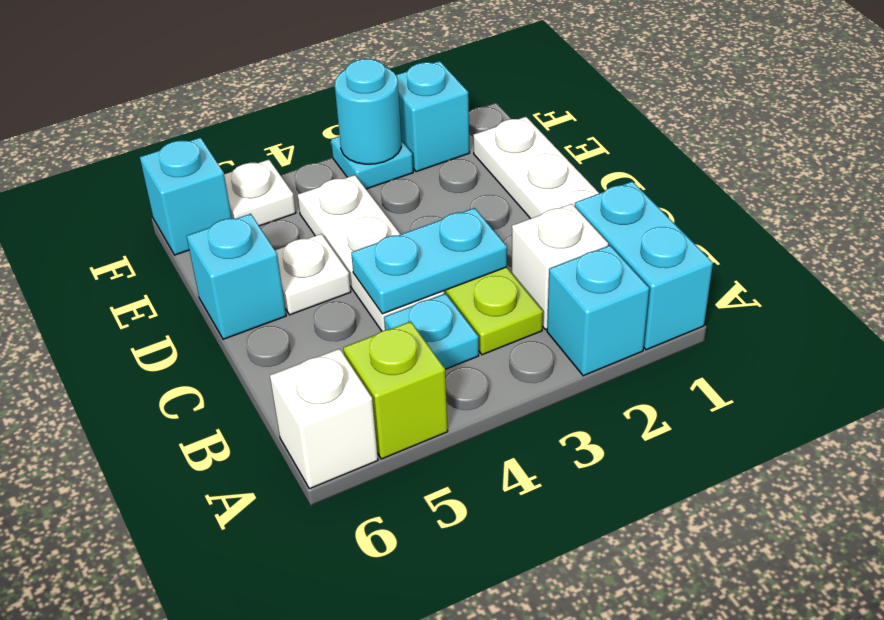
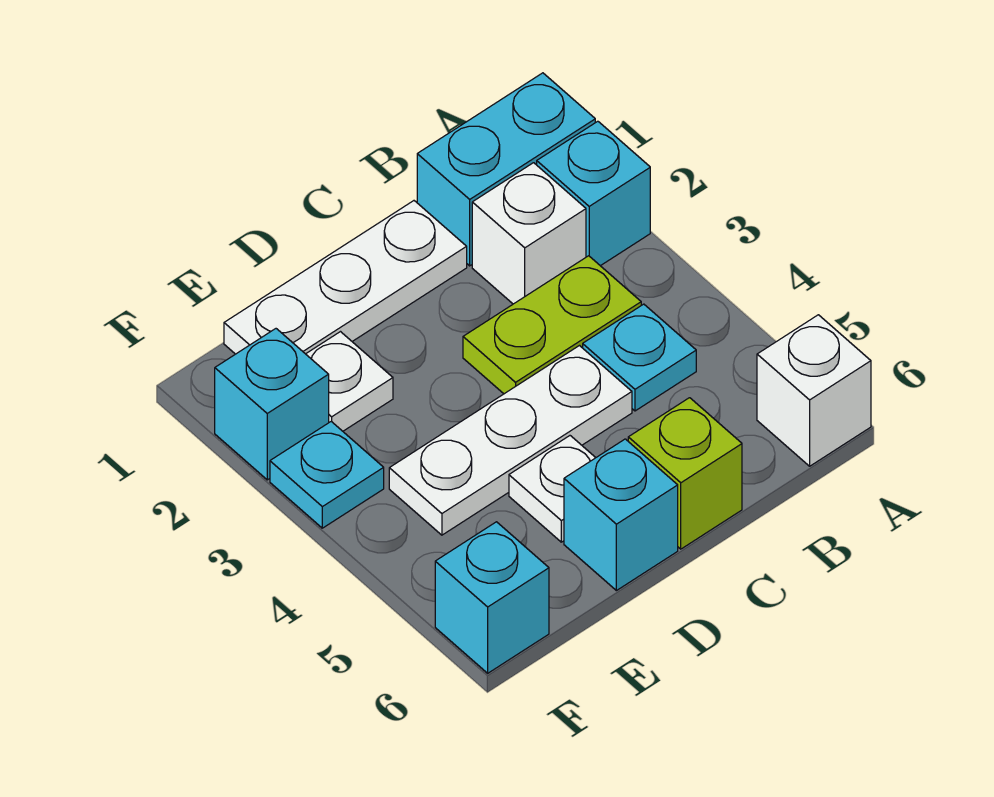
lime 1x1 brick [343,322,448,459] -> lime 1x1 brick moved to [628,398,742,549]
cyan 1x2 plate [351,208,507,314] -> none
cyan 1x1 round brick [335,59,401,164] -> none
white 1x1 plate [224,160,296,226] -> white 1x1 plate moved to [306,332,393,431]

